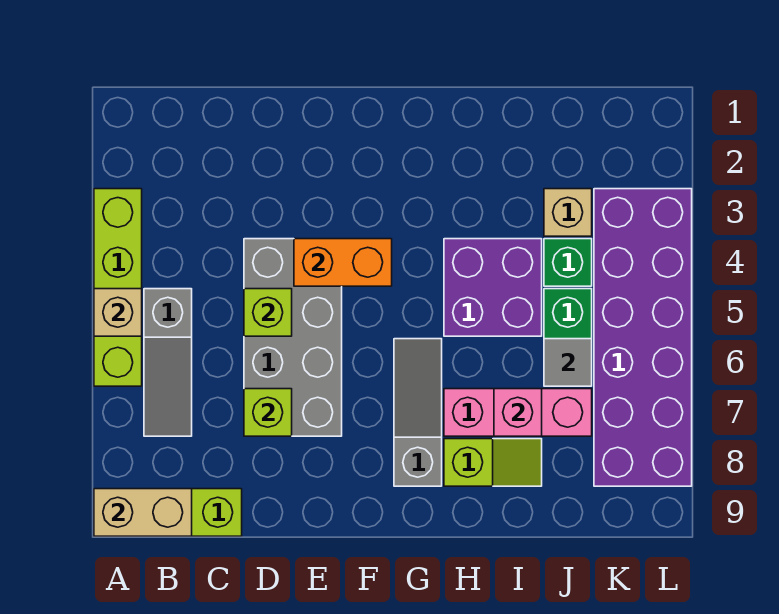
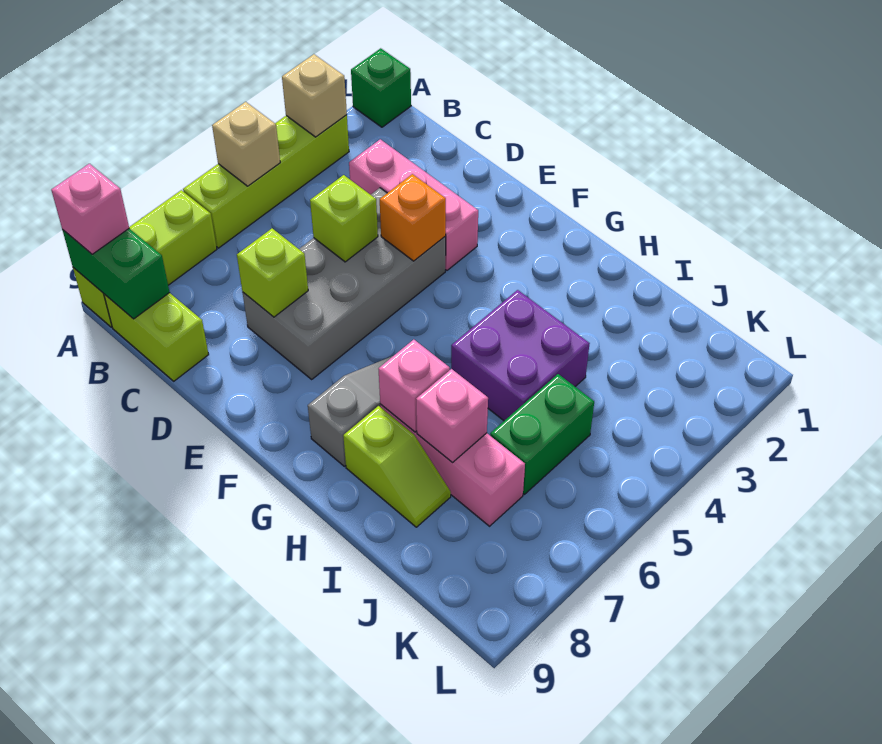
none -> lime 1x3 brick [73,190,217,327]
tan 1x2 brick [94,489,192,536] -> green 1x2 brick [63,229,170,319]
none -> pink 1x1 brick [51,164,129,254]
grey 1x3 slope [144,289,192,436] -> none
none -> pink 1x3 brick [349,139,478,270]
orange 1x2 brick [294,239,392,286] -> orange 1x1 brick [380,174,446,261]
none -> pink 1x1 brick [379,340,450,432]
tan 1x1 brick [544,189,592,236] -> tan 1x1 brick moved to [282,54,347,137]
green 1x1 brick [544,239,592,286] -> green 1x1 brick moved to [351,48,411,127]
grey 1x1 tile [544,339,592,386] -> none
purple 2x6 brick [594,189,692,486] -> none

